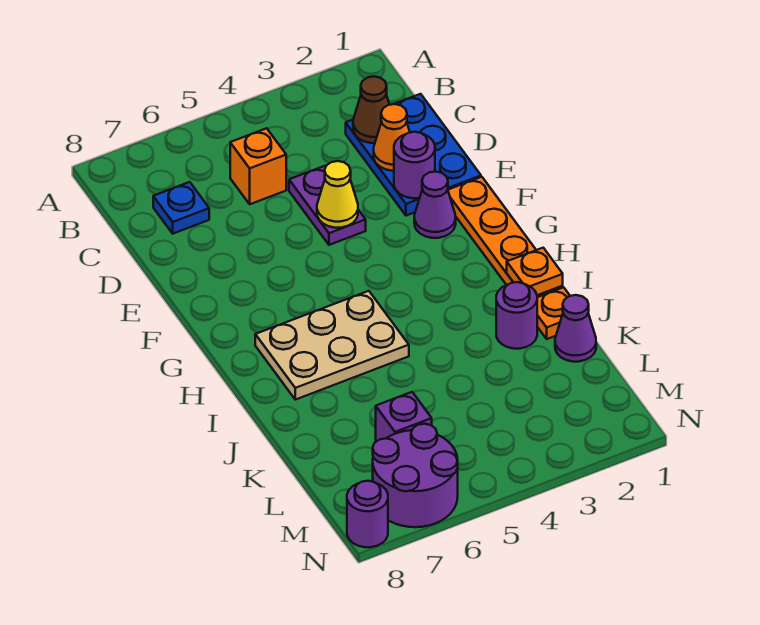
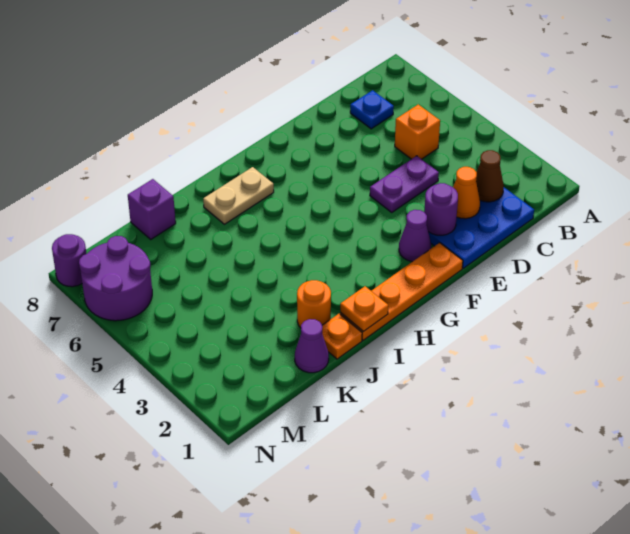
yellow 1x1 cone [317,161,358,228] -> none
tan 2x3 plate [255,291,409,400] -> tan 1x2 plate [203,167,274,224]
purple 1x1 round brick [496,282,537,349] -> orange 1x1 round brick [297,280,331,328]
purple 1x1 brick [376,392,432,442] -> purple 1x1 brick moved to [128,179,176,239]

